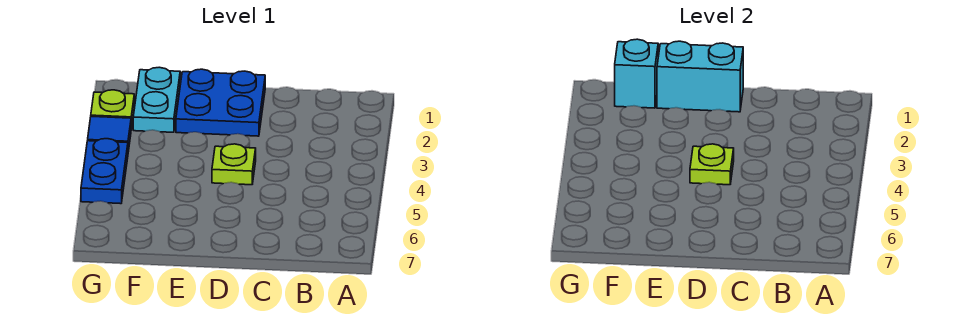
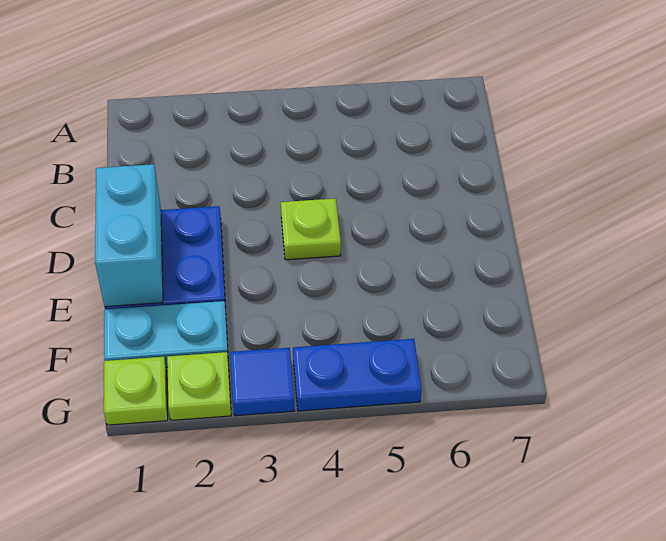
lime 1x1 plate [690,144,734,185] -> lime 1x1 plate moved to [104,357,168,425]
cyan 1x1 brick [615,39,658,108] -> none

